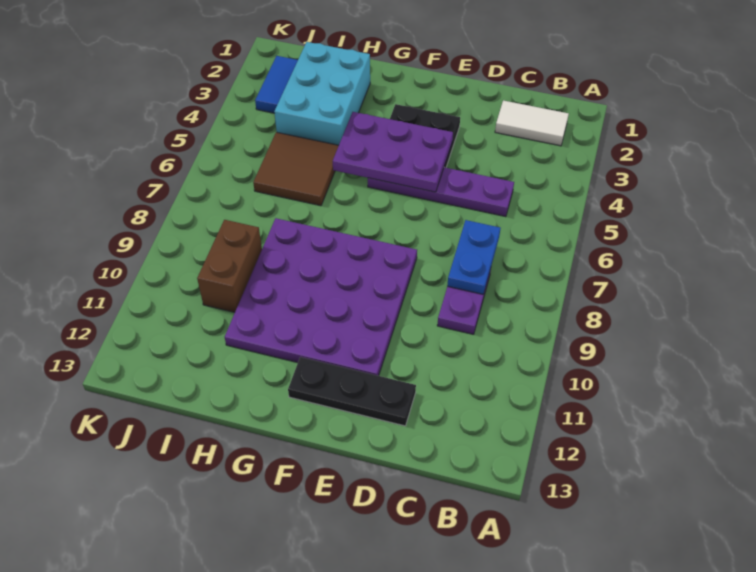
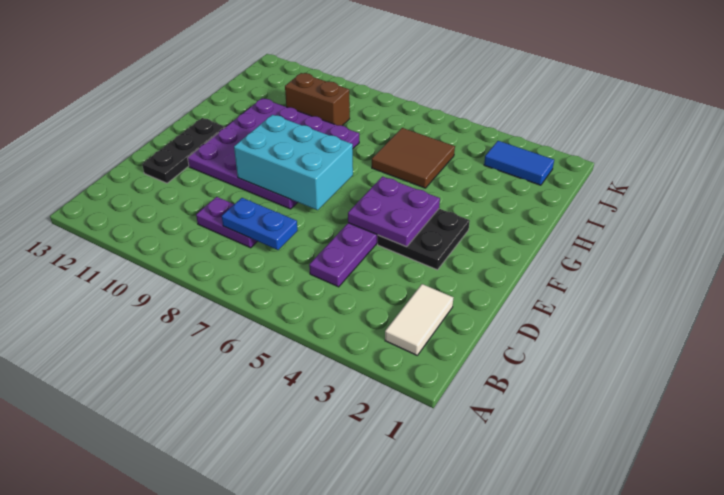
purple 2x3 plate [333,112,453,192] -> purple 2x2 plate [348,177,440,247]
cyan 2x3 brick [274,42,370,145] -> cyan 2x3 brick moved to [234,115,353,210]

